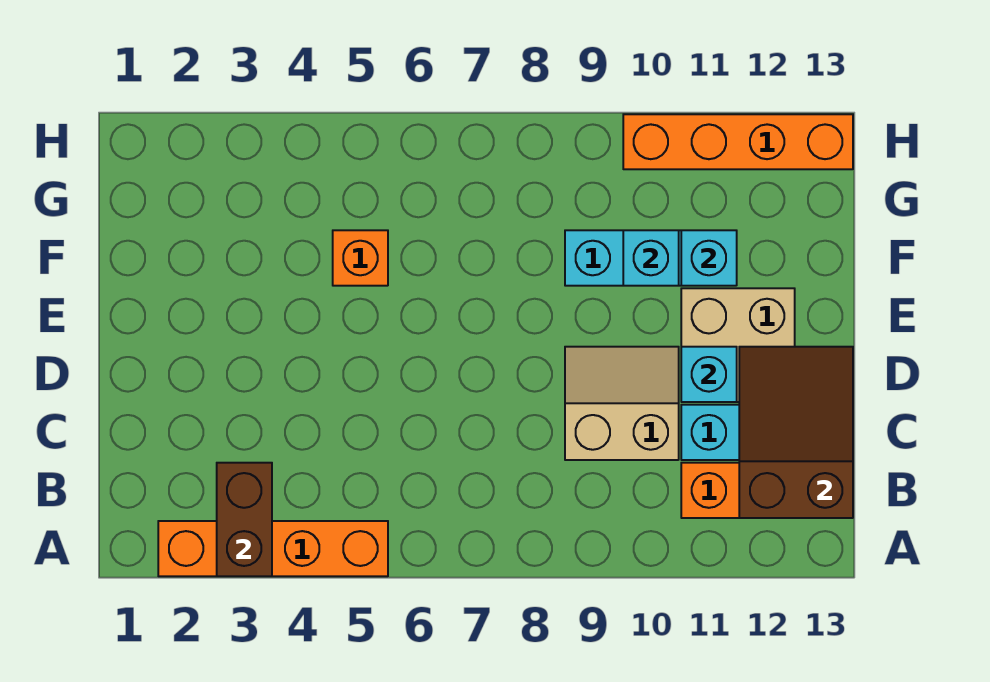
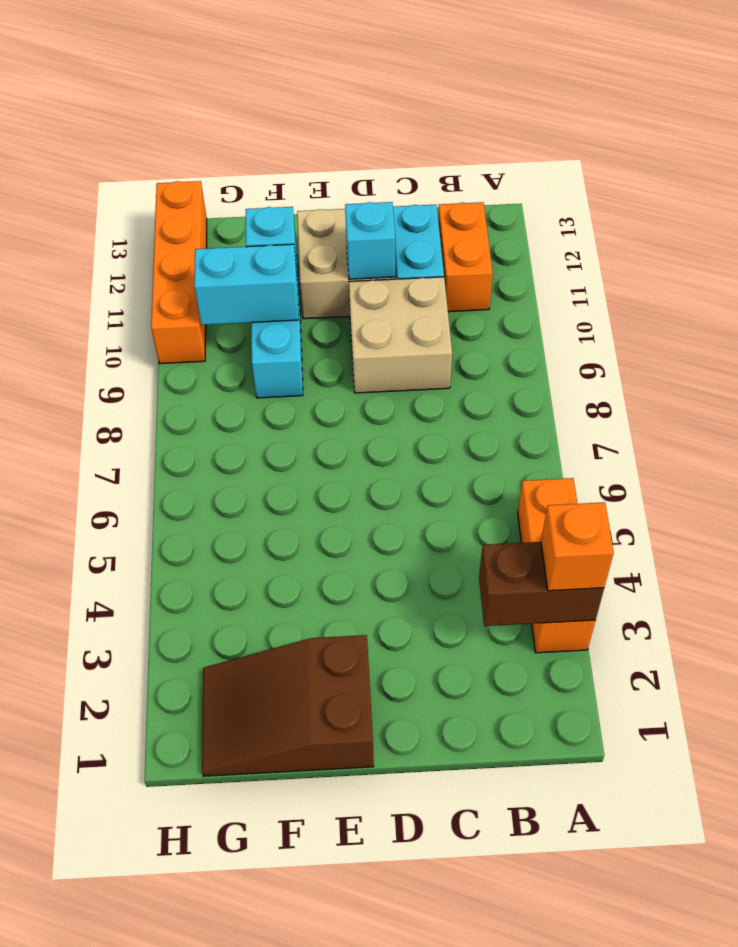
orange 1x4 brick [158,521,388,576] -> orange 1x3 brick [518,478,595,653]
brown 2x3 slope [739,347,853,518] -> brown 2x3 slope moved to [202,635,374,776]
tan 2x2 slope [565,347,679,460] -> tan 2x2 brick [349,277,452,393]
orange 1x1 brick [333,230,388,286] -> orange 1x1 brick moved to [541,502,614,591]
cyan 1x1 brick [623,230,679,286] -> cyan 1x2 brick [194,244,299,325]

